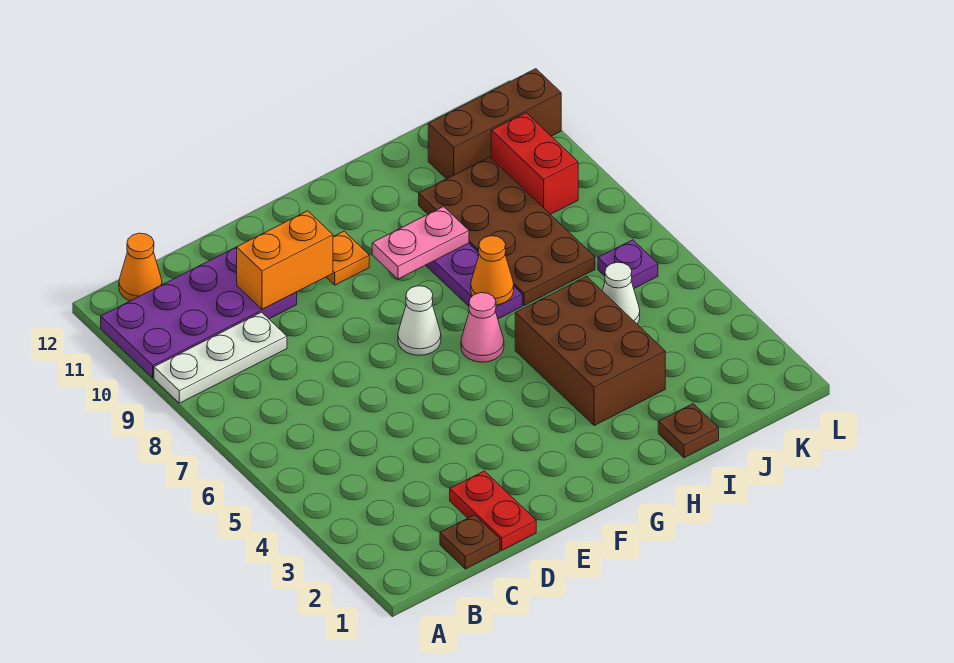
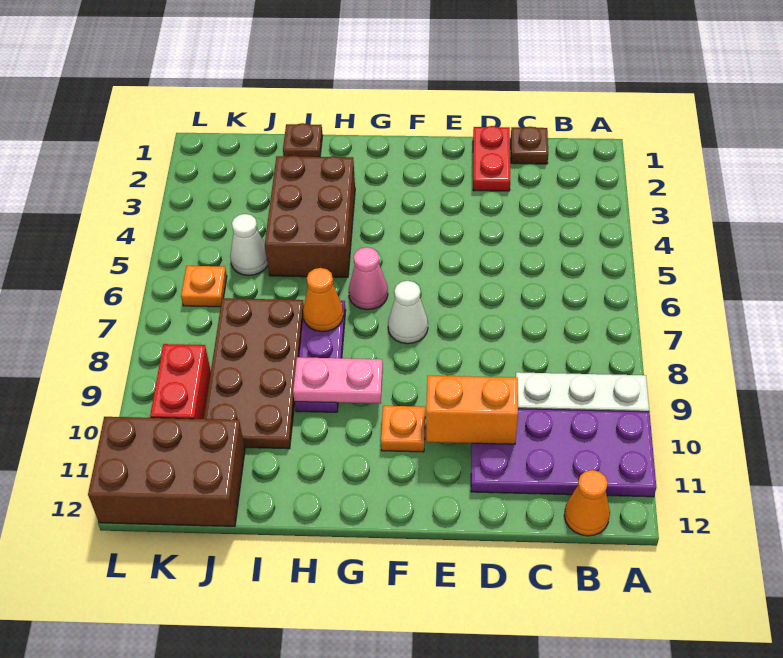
brown 1x3 brick [428,69,561,179] -> brown 2x3 brick [88,417,245,526]
purple 1x1 plate [598,240,658,288] -> orange 1x1 plate [181,266,227,307]

